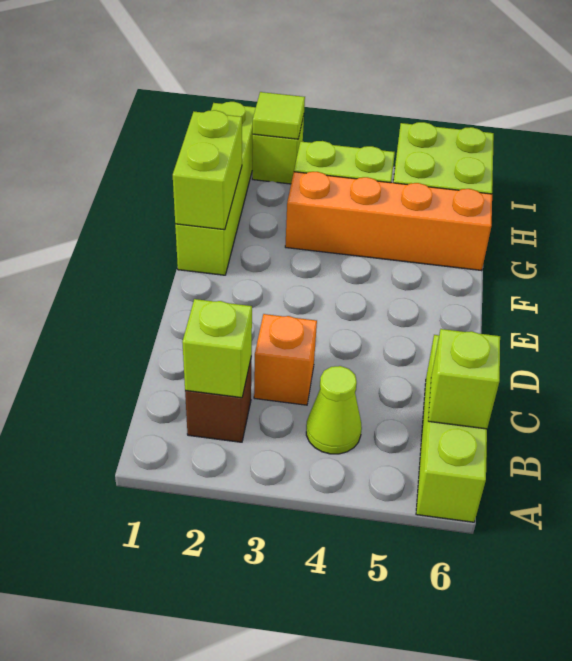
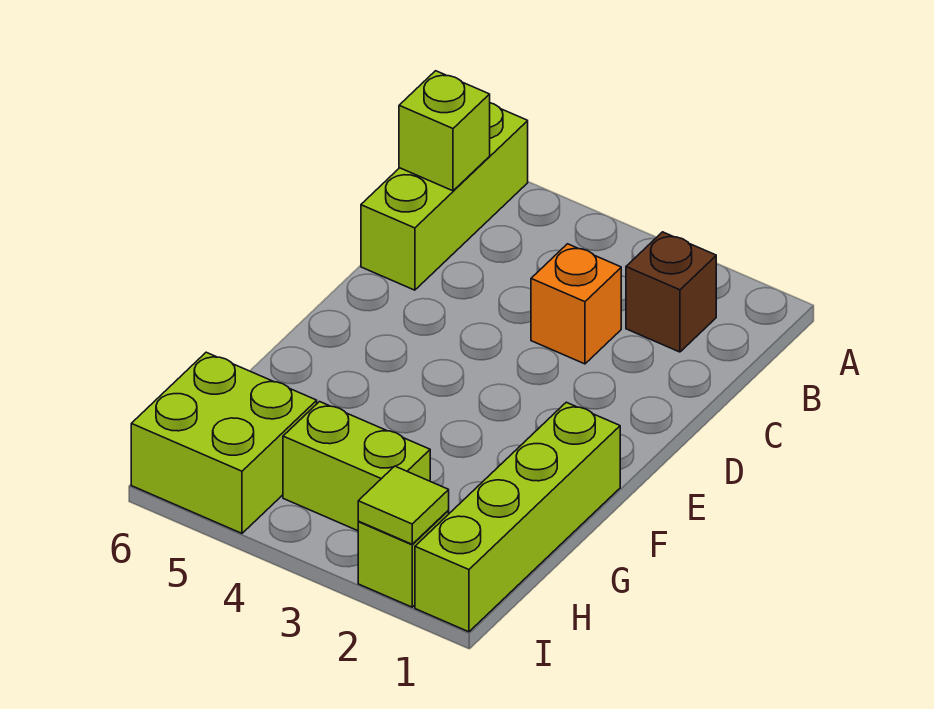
lime 1x1 brick [182,299,252,398] -> none
lime 1x1 cone [306,366,362,454] -> none
lime 1x2 brick [173,110,242,230] -> none
orange 1x4 brick [285,172,492,271] -> none

